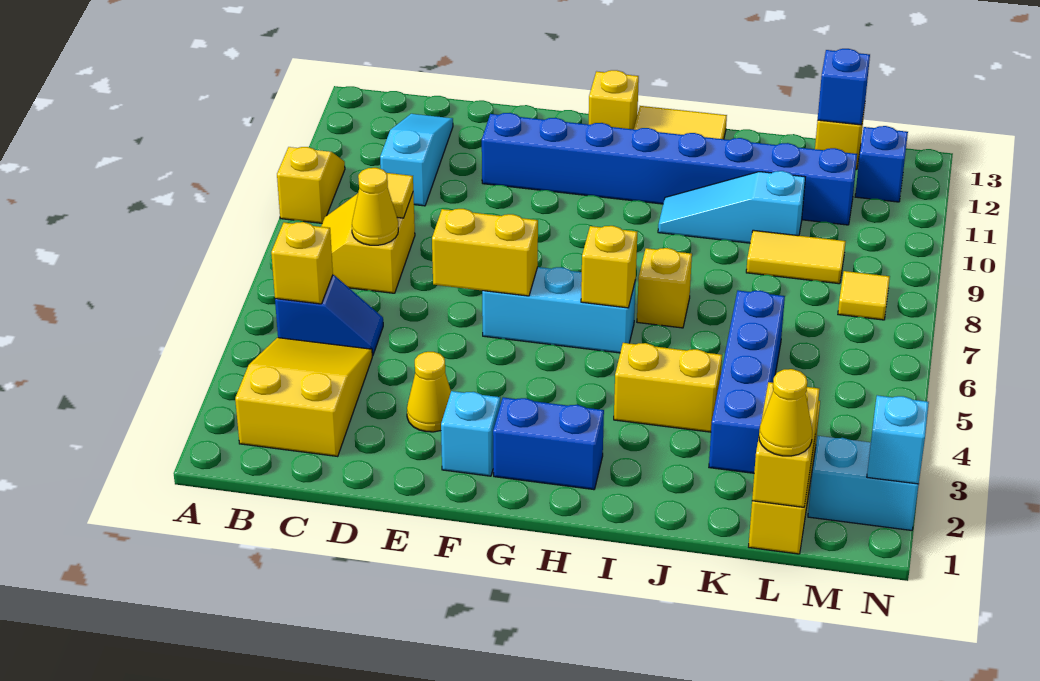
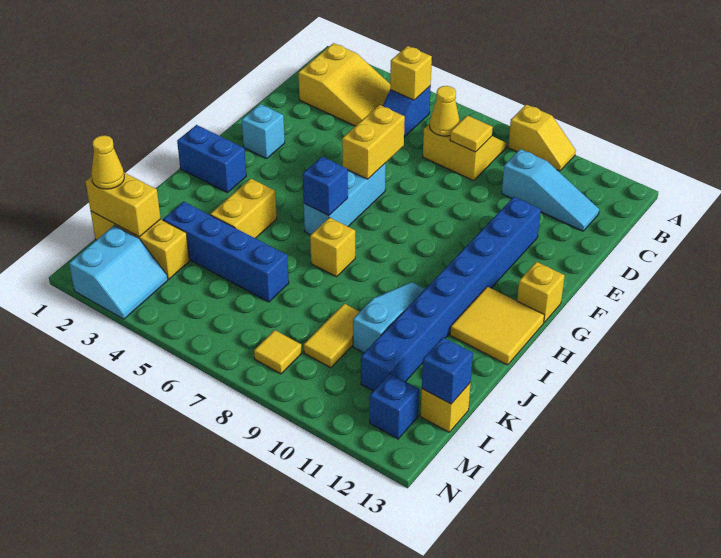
yellow 1x1 cone [407,352,451,432] -> none
blue 1x2 brick [493,397,604,490] -> blue 1x2 brick turned to [177,125,246,193]
yellow 1x1 brick [581,226,637,308] -> blue 1x1 brick [303,157,348,216]
cyan 1x1 brick [867,395,929,484] -> none

